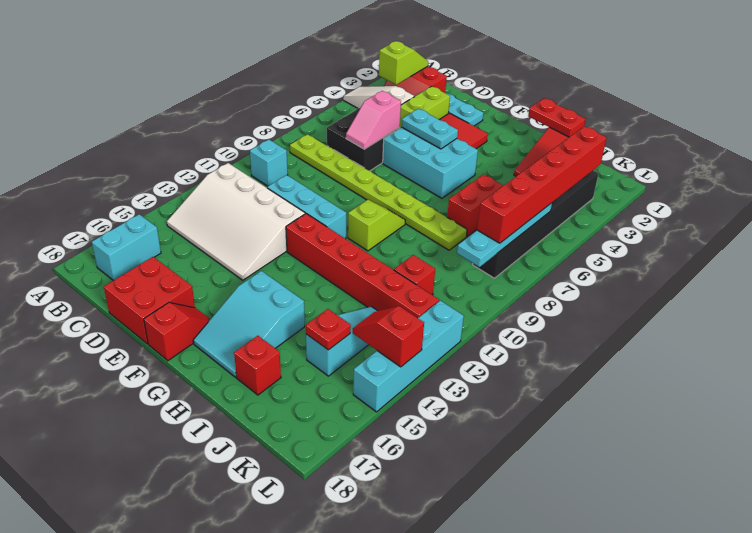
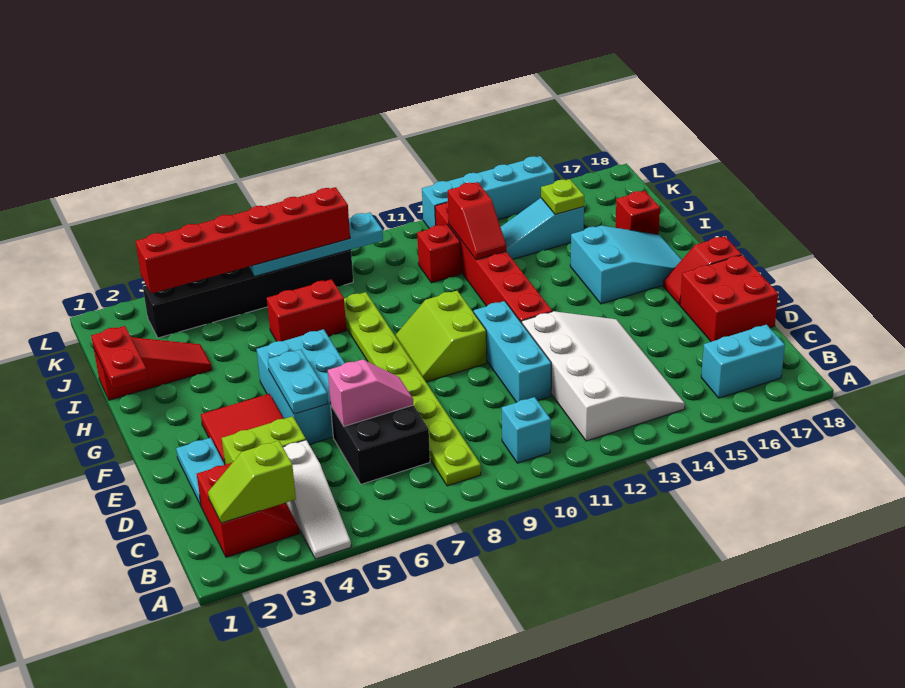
lime 1x2 slope [348,200,405,251] -> lime 2x2 slope [395,291,487,382]
red 1x1 plate [306,309,351,350] -> lime 1x1 plate [541,179,584,215]
red 1x2 slope [353,306,424,367] -> red 1x2 slope moved to [448,182,506,260]

